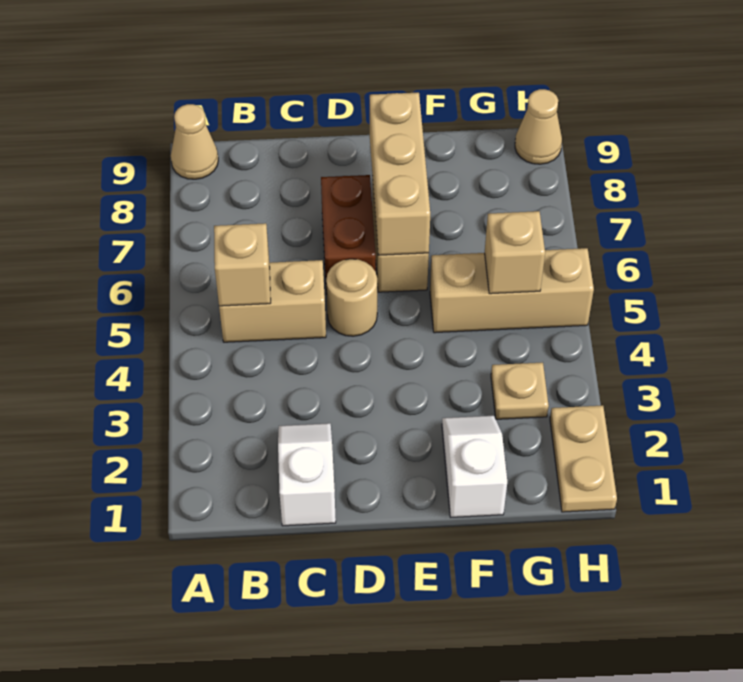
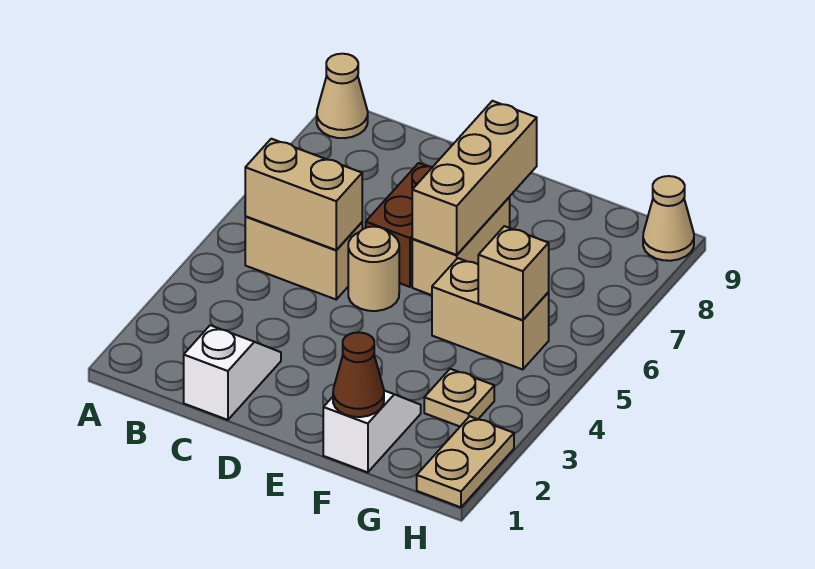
tan 1x1 brick [214,223,271,306] -> tan 1x2 brick [245,139,362,250]
none -> brown 1x1 cone [333,332,384,417]
tan 1x3 brick [430,248,594,333] -> tan 1x2 brick [432,258,549,370]

